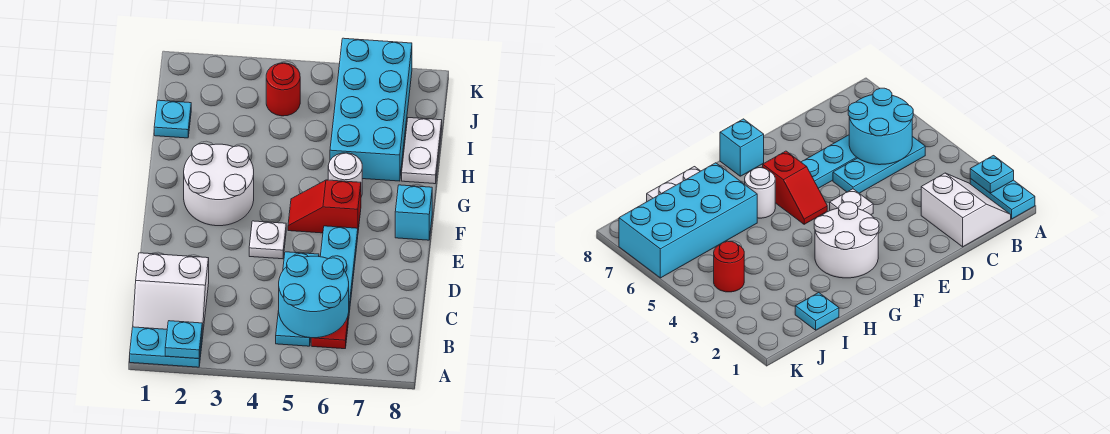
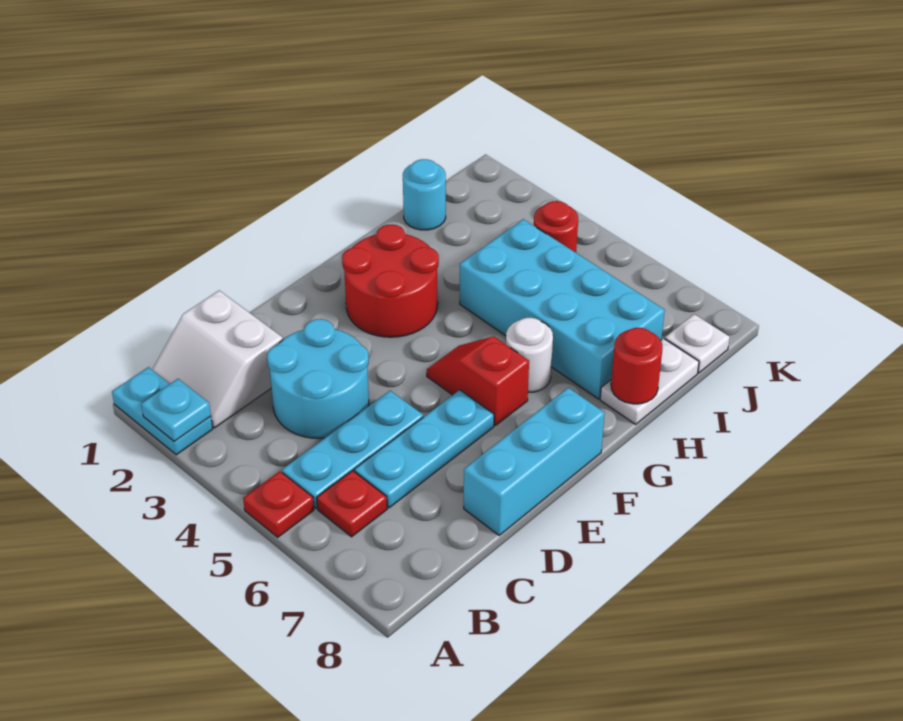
none -> red 1x1 plate [243,471,314,537]
cyan 2x2 round brick [279,255,349,338] -> cyan 2x2 round brick moved to [267,319,369,439]
white 1x1 plate [249,221,286,259] -> white 1x1 plate moved to [665,314,730,373]
white 2x2 round brick [184,143,254,226] -> red 2x2 round brick [342,224,439,337]
cyan 1x1 brick [395,185,432,240] -> cyan 1x3 brick [464,388,605,535]
cyan 2x4 brick [330,38,412,181] -> cyan 2x4 brick turned to [460,219,665,399]
none -> red 1x1 round brick [611,328,662,404]
cyan 1x1 plate [154,100,191,138] -> cyan 1x1 round brick [403,159,446,230]

